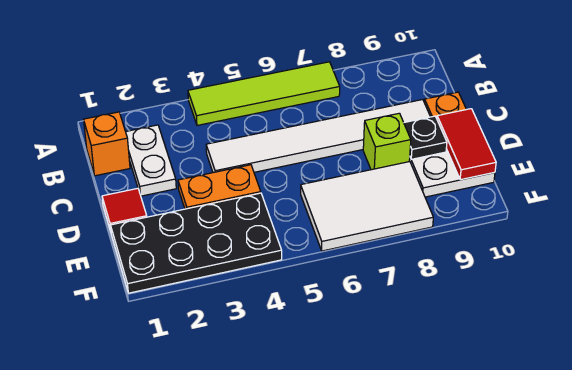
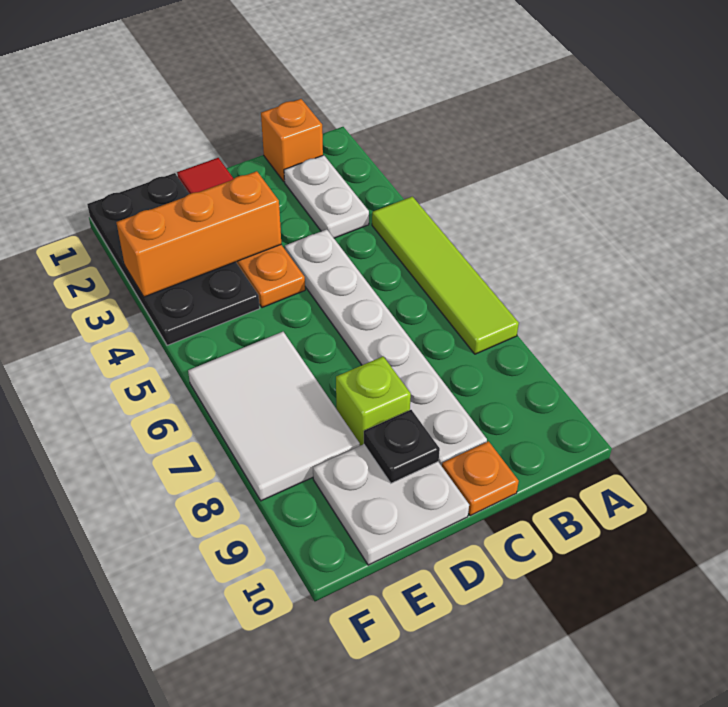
white 1x2 plate [126,125,176,196] -> white 1x2 plate turned to [284,155,369,238]
white 1x6 tile [206,100,430,173] -> white 1x6 plate [285,229,487,466]
none -> orange 1x3 brick [116,171,281,297]
red 1x2 tile [437,109,496,180] -> none

